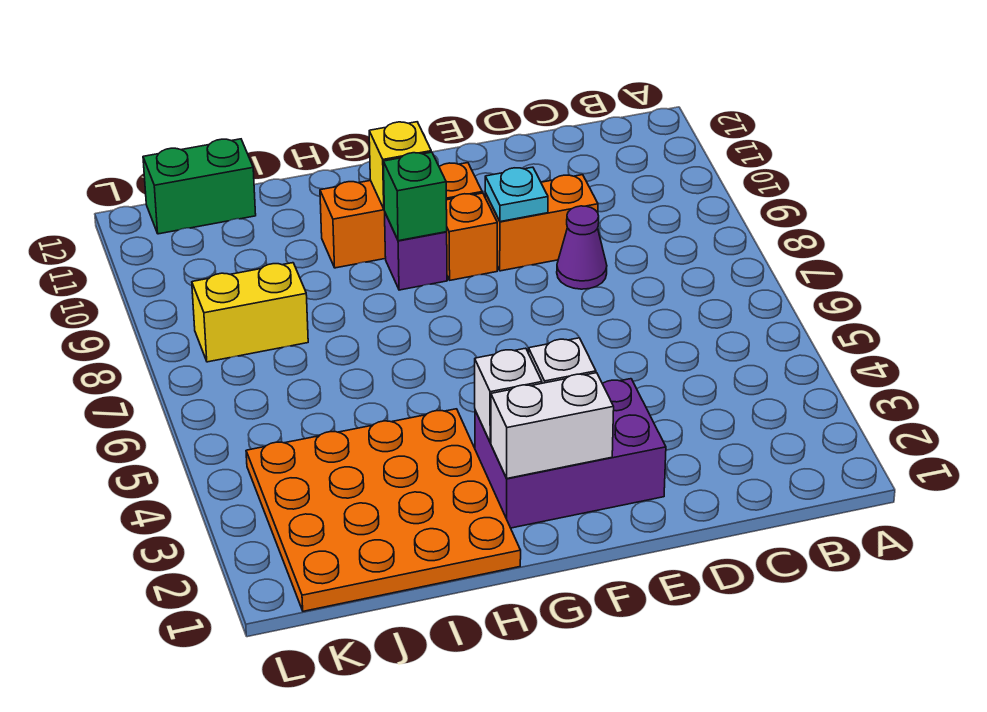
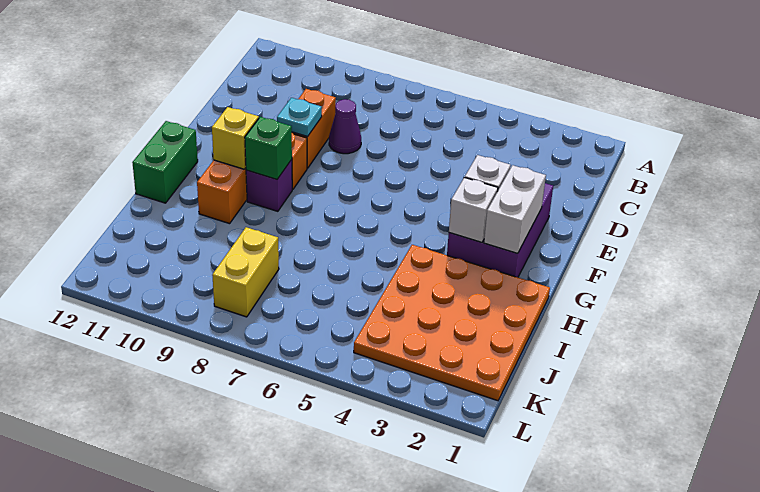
green 1x2 brick [143,139,256,234] -> green 1x2 brick moved to [132,121,198,203]

